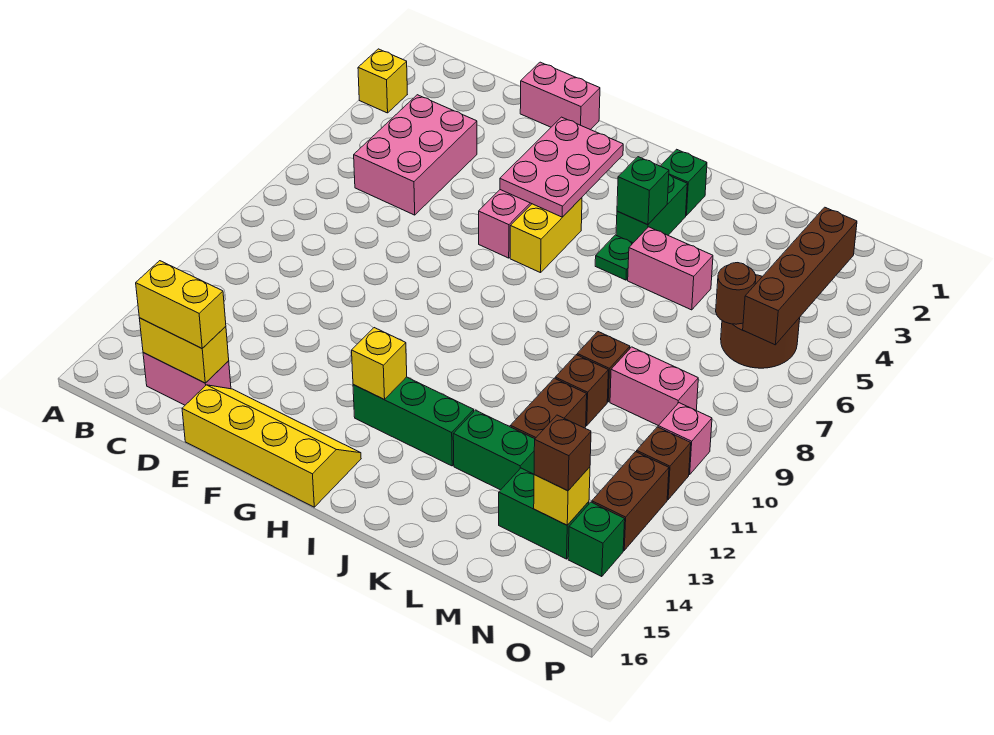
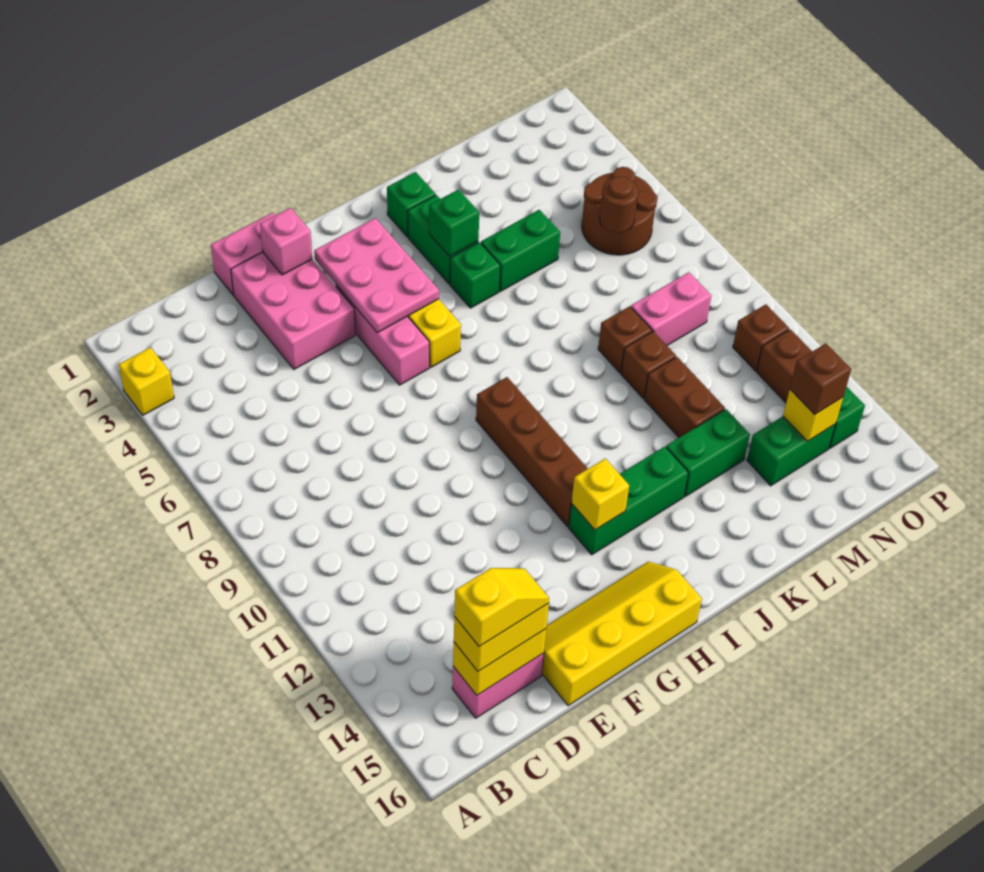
pink 2x3 brick [354,95,477,215] -> pink 2x3 brick moved to [231,252,355,369]
none -> yellow 1x2 slope [454,568,549,647]
green 1x1 plate [595,235,633,280] -> green 1x1 brick [450,242,500,308]
pink 1x2 brick [628,227,713,310] -> green 1x2 brick [481,210,560,291]
brown 1x4 brick [743,207,857,345] -> brown 1x4 brick moved to [476,377,588,527]
pink 1x1 brick [658,403,712,475] -> pink 1x1 brick moved to [260,208,312,275]

